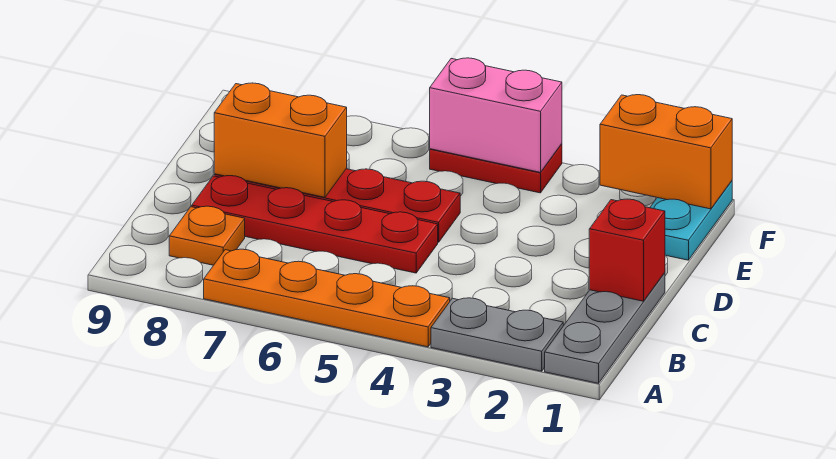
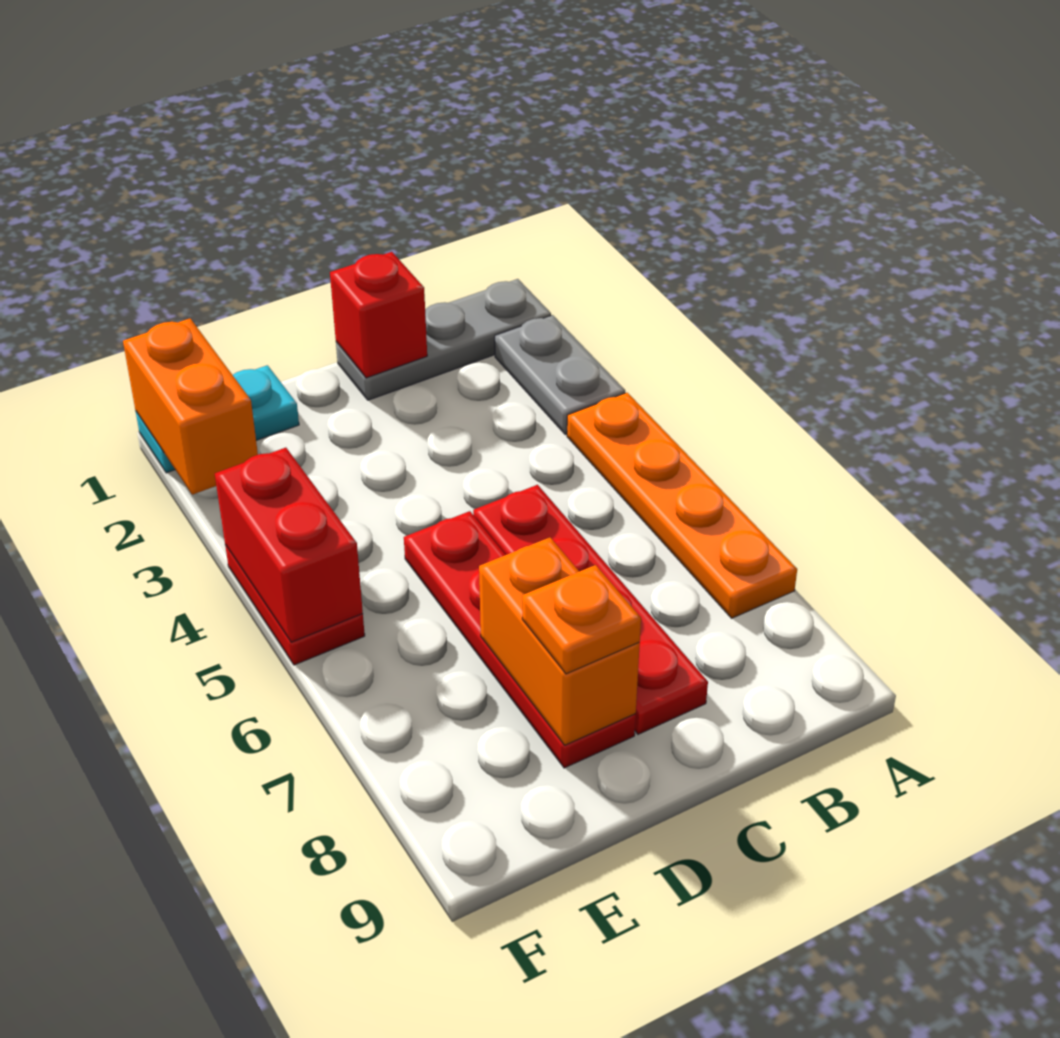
orange 1x1 plate [169,206,245,265] -> orange 1x1 plate moved to [522,565,641,674]
pink 1x2 brick [430,58,562,172] -> red 1x2 brick [215,448,363,642]

